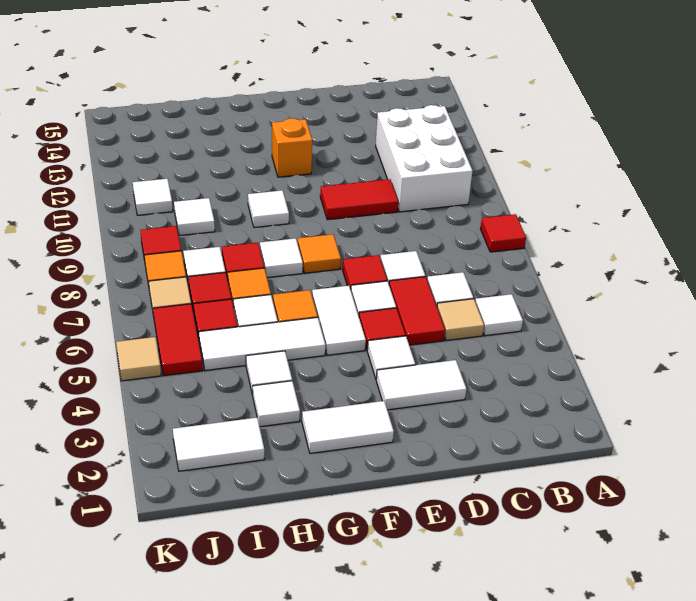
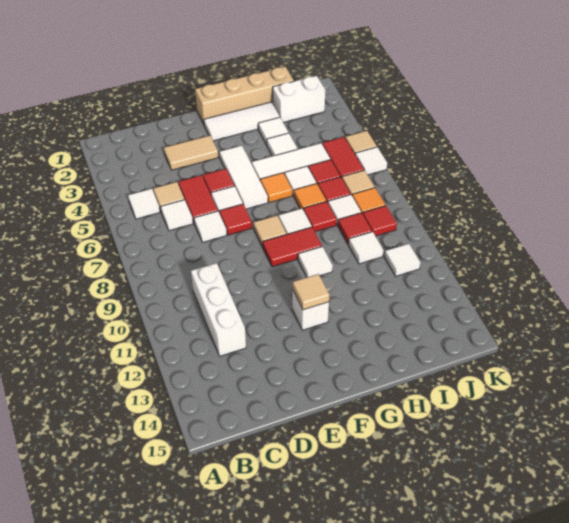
red 1x1 tile [480,214,526,252] -> red 1x1 tile moved to [338,213,372,244]
white 2x3 brick [376,105,473,212] -> white 1x3 brick [191,263,246,356]
white 1x2 tile [376,360,466,410] -> tan 1x2 tile [164,136,218,170]
red 1x2 tile [320,179,398,220] -> red 1x2 tile moved to [263,227,322,267]
white 1x1 tile [367,336,415,379] -> white 1x1 tile moved to [355,147,387,175]
none -> tan 1x4 brick [195,67,294,124]
white 1x2 tile [302,401,394,453] -> white 1x3 tile [204,102,280,141]
white 1x2 tile [312,286,366,355] -> white 1x3 tile [219,146,268,209]
orange 1x1 tile [298,234,341,273] -> tan 1x1 tile [253,216,287,247]
orange 1x1 brick [272,118,312,177] -> white 1x1 brick [292,291,329,330]
none -> tan 1x1 tile [293,274,329,310]
white 1x2 tile [173,417,264,471] -> white 1x2 brick [273,76,326,123]

